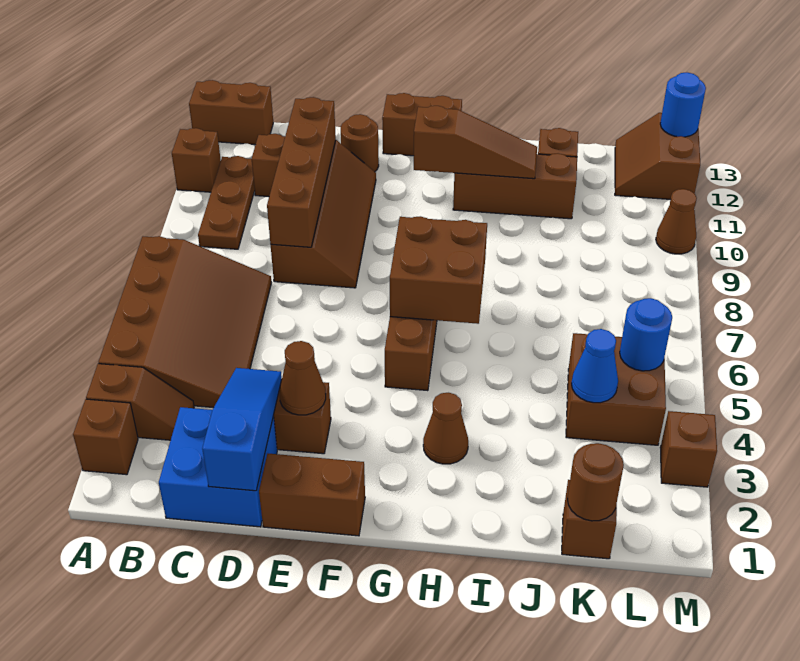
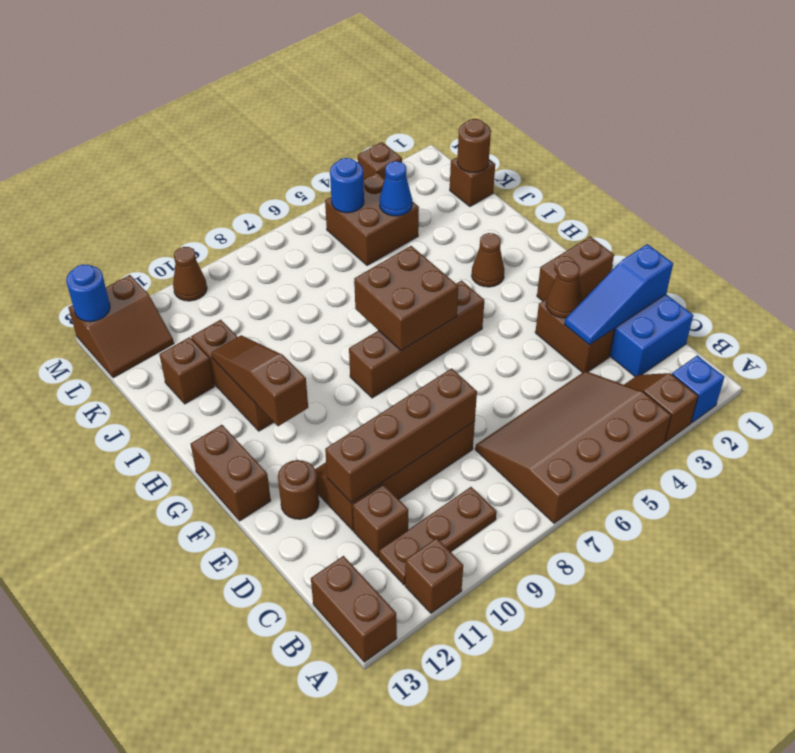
brown 1x1 brick [73,399,138,475] -> blue 1x1 brick [672,356,724,423]
brown 1x2 brick [259,454,365,536] -> brown 1x2 brick turned to [537,236,614,301]

